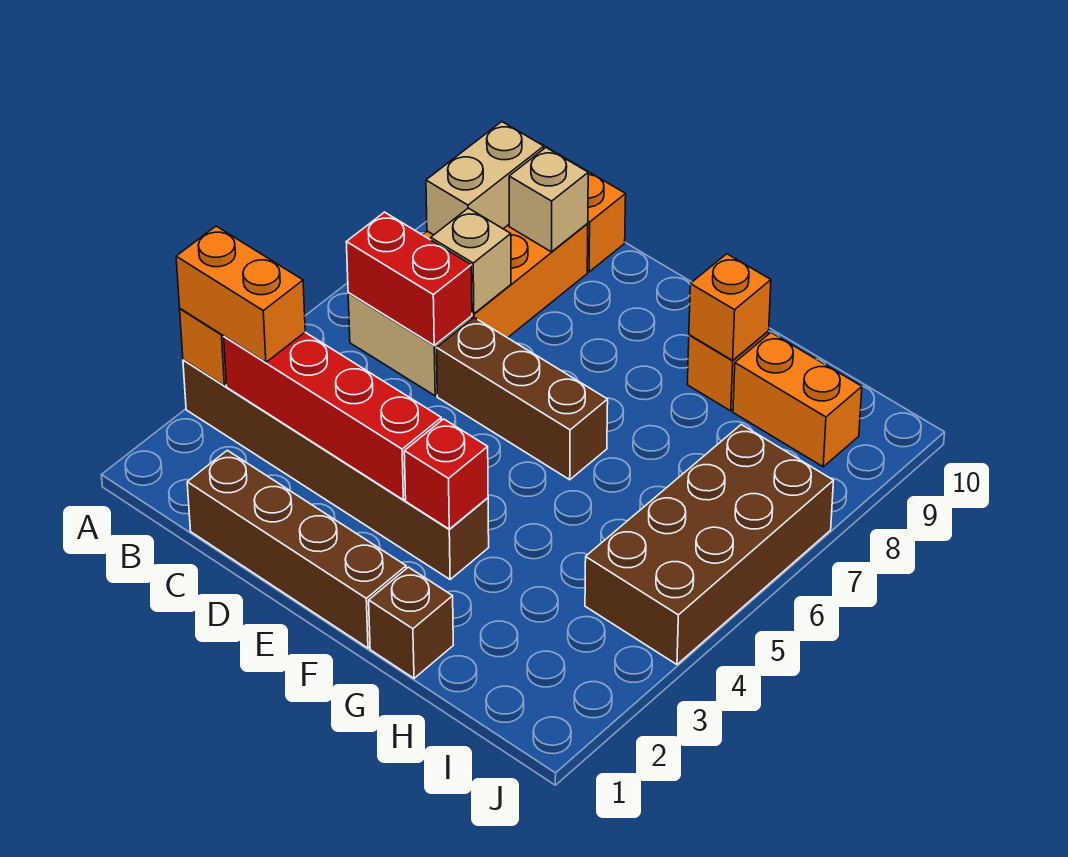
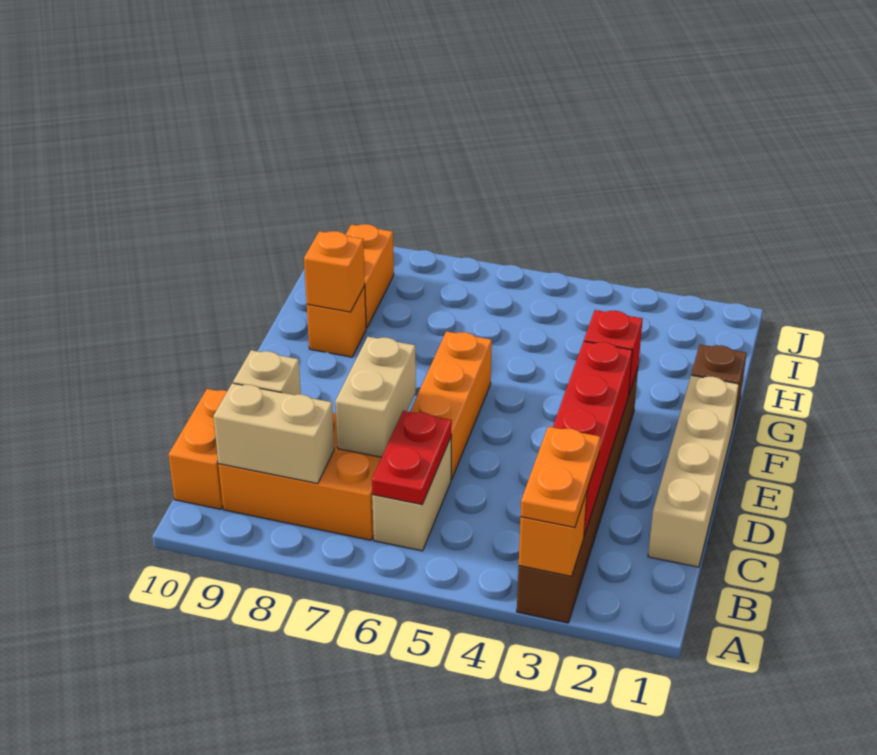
orange 1x2 brick [176,226,305,362] -> orange 1x2 plate [521,427,600,528]
red 1x2 brick [346,212,472,346] -> red 1x2 plate [372,411,452,504]
brown 1x4 brick [187,450,406,648] -> tan 1x4 brick [648,375,739,567]
tan 1x1 brick [431,208,511,314] -> tan 1x2 brick [335,337,416,457]
brown 1x3 brick [437,318,608,480] -> orange 1x3 brick [410,331,492,479]
brown 2x4 brick [585,425,833,664] -> none

